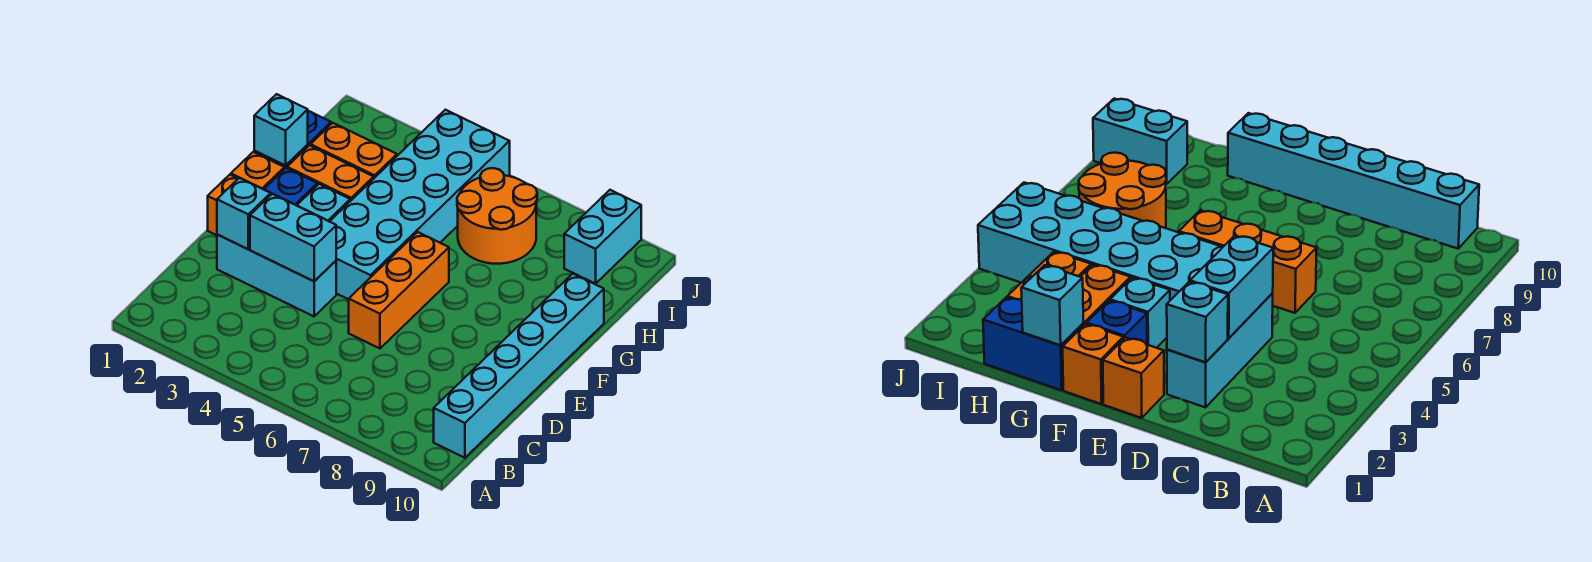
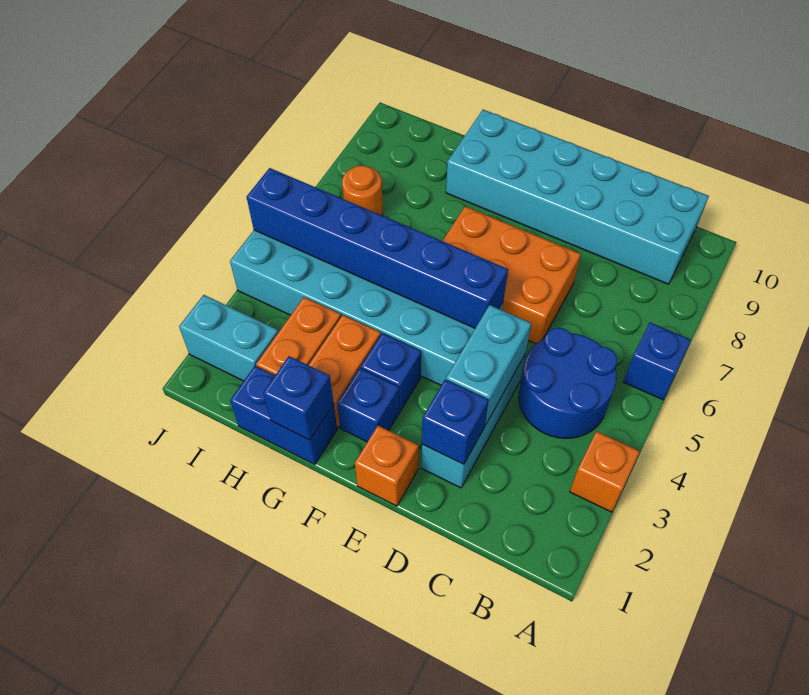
none -> blue 1x1 brick [624,323,691,400]
none -> blue 2x2 round brick [519,328,617,438]
cyan 1x6 brick [434,274,604,458] -> cyan 2x6 brick [446,110,709,284]
cyan 1x1 brick [217,178,271,249] -> blue 1x1 brick [422,380,489,464]
orange 1x3 brick [349,232,449,348] -> orange 2x3 brick [443,206,581,344]
none -> blue 1x6 brick [247,168,508,328]
orange 1x1 brick [231,152,284,190] -> orange 1x1 brick moved to [570,431,640,512]
cyan 1x1 brick [297,184,350,222] -> blue 1x1 brick [361,333,421,411]
cyan 1x1 brick [254,94,308,166] -> blue 1x1 brick [263,356,334,440]
orange 2x2 round brick [457,168,537,264] -> orange 1x1 round brick [342,165,383,215]
cyan 1x2 brick [564,190,641,284] -> cyan 1x2 brick moved to [179,295,278,381]

